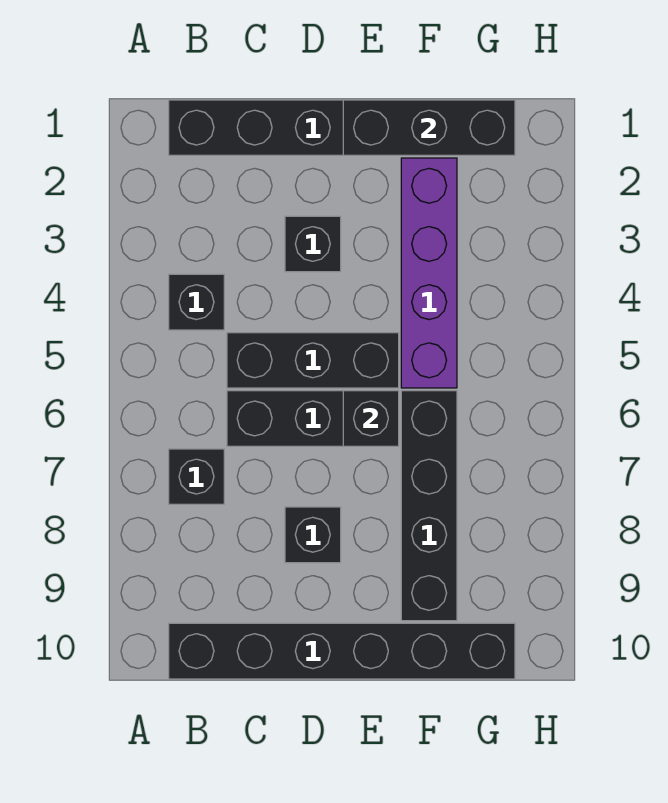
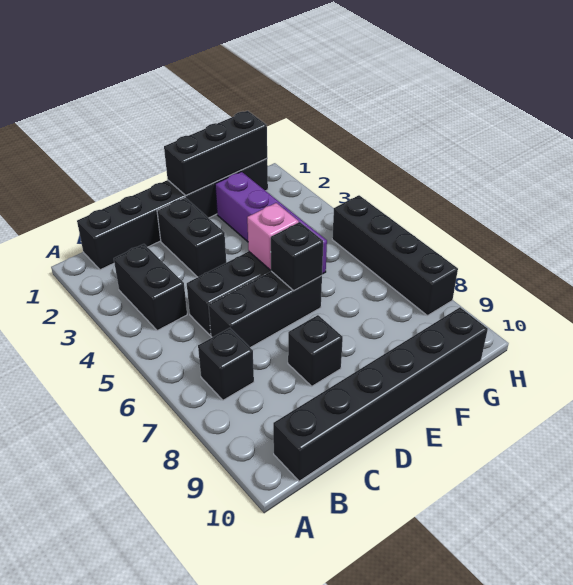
black 1x1 brick [169,274,224,330] -> black 1x2 brick [114,244,187,331]
black 1x1 brick [285,216,341,272] -> black 1x2 brick [157,198,226,277]
none -> pink 1x1 brick [247,203,299,270]
black 1x4 brick [401,391,457,621] -> black 1x4 brick moved to [332,195,458,316]

